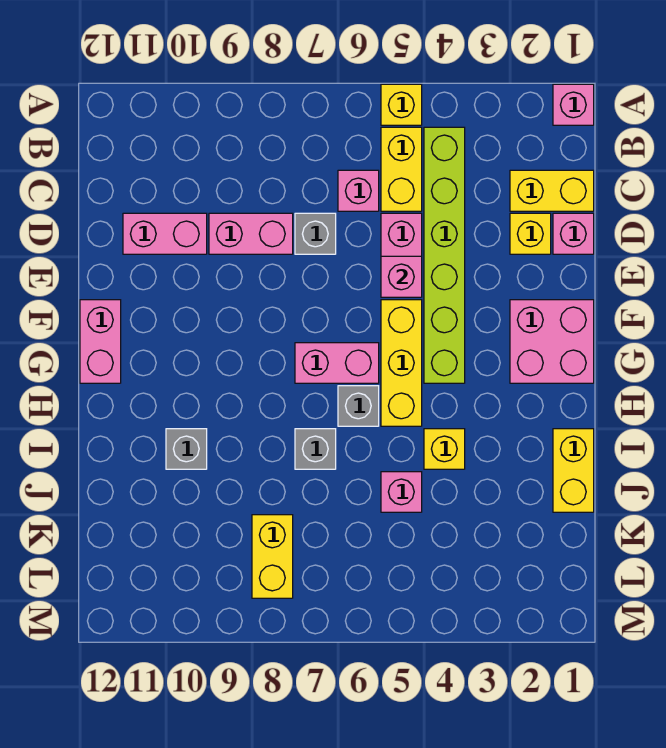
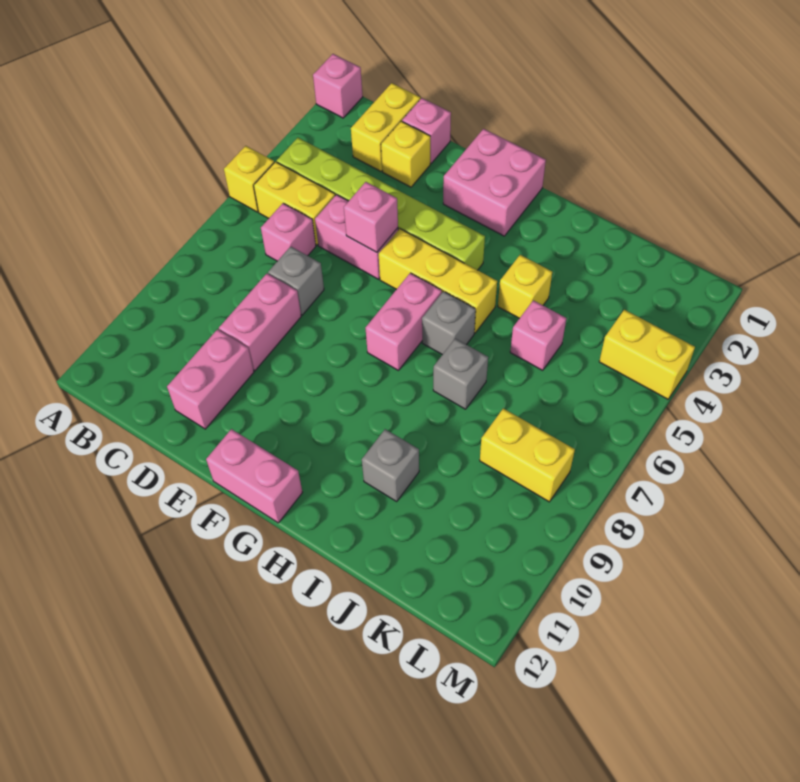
yellow 1x2 brick [553,429,594,512] -> yellow 1x2 brick moved to [599,310,695,399]

